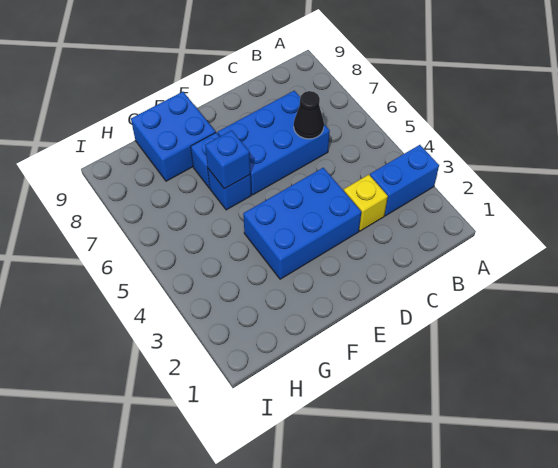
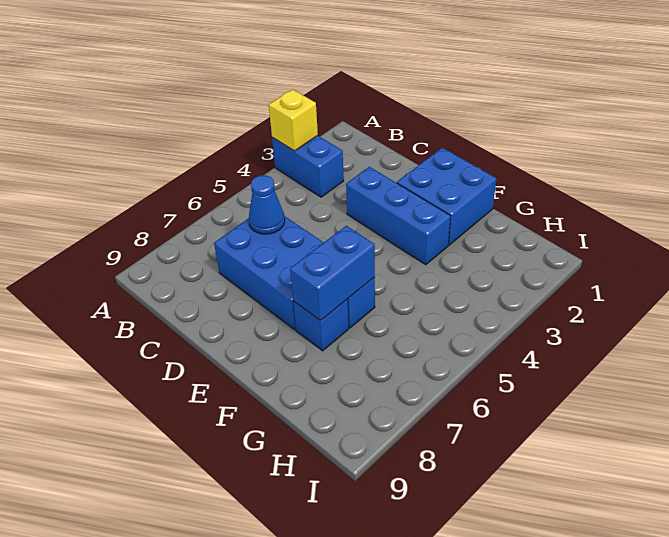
yellow 1x1 brick [344,175,388,231] -> yellow 1x1 brick moved to [269,89,318,151]
black 1x1 cone [294,91,324,139] -> blue 1x1 cone [249,175,285,234]
blue 2x3 brick [243,168,361,279] -> blue 1x3 brick [346,167,450,265]
blue 1x1 brick [205,130,250,189] -> blue 1x2 brick [290,226,375,321]
blue 2x2 brick [131,92,216,181] -> blue 2x2 brick moved to [397,148,496,245]

